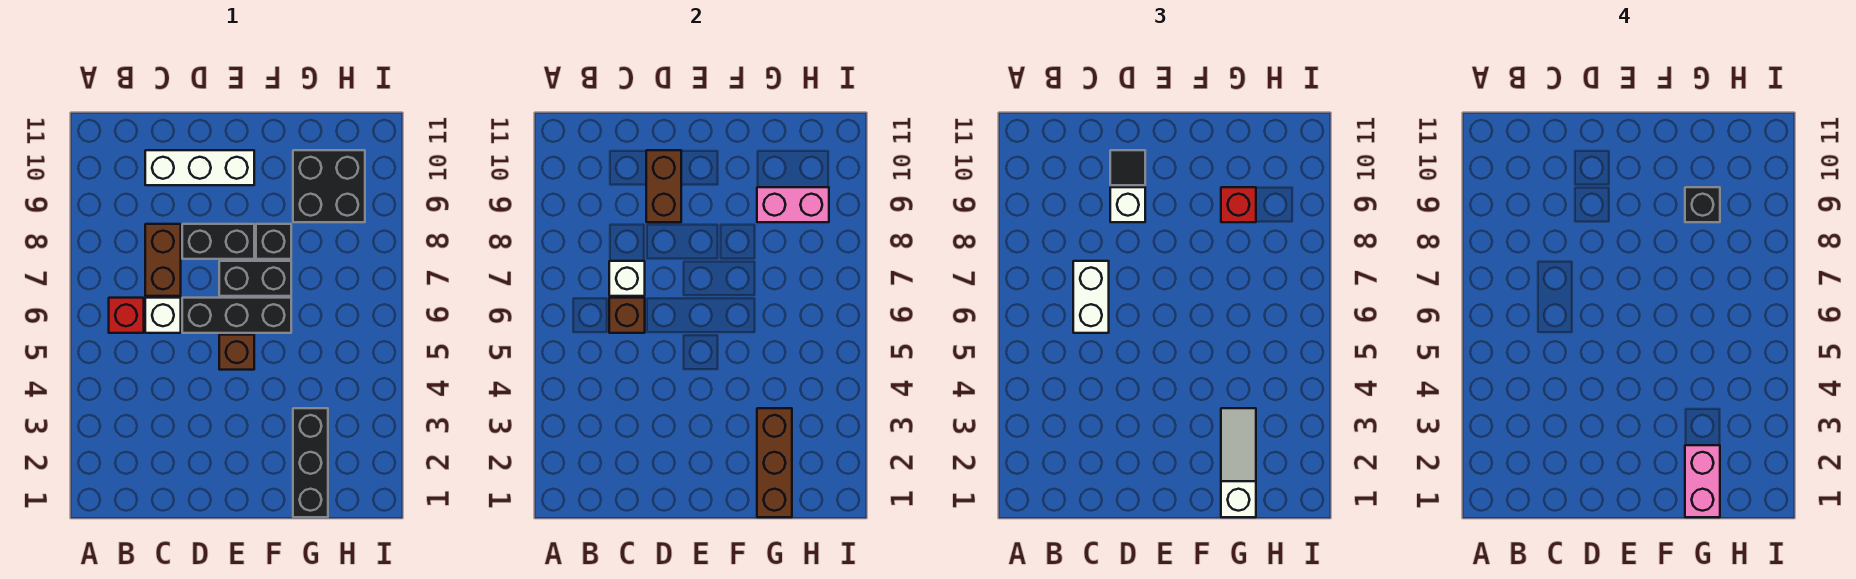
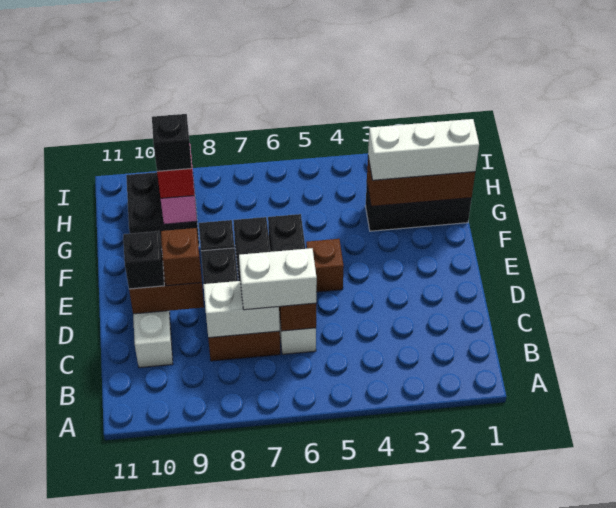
red 1x1 brick [109,298,144,333] -> none
white 1x1 brick [609,261,645,296] -> white 1x2 brick [203,281,280,338]
white 1x1 brick [1110,187,1145,222] -> brown 1x1 brick [161,228,201,286]
black 1x1 tile [1110,150,1145,185] -> black 1x1 brick [123,231,164,289]
white 1x3 slope [1221,408,1256,517] -> white 1x3 brick [368,119,479,180]
pink 1x2 brick [1685,445,1720,517] -> none

